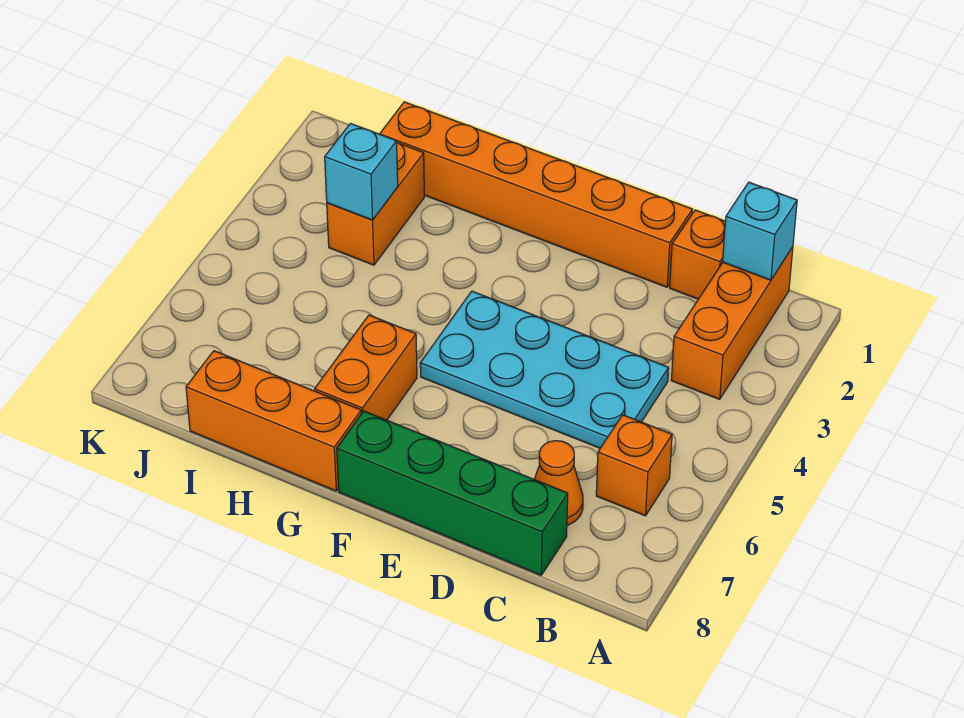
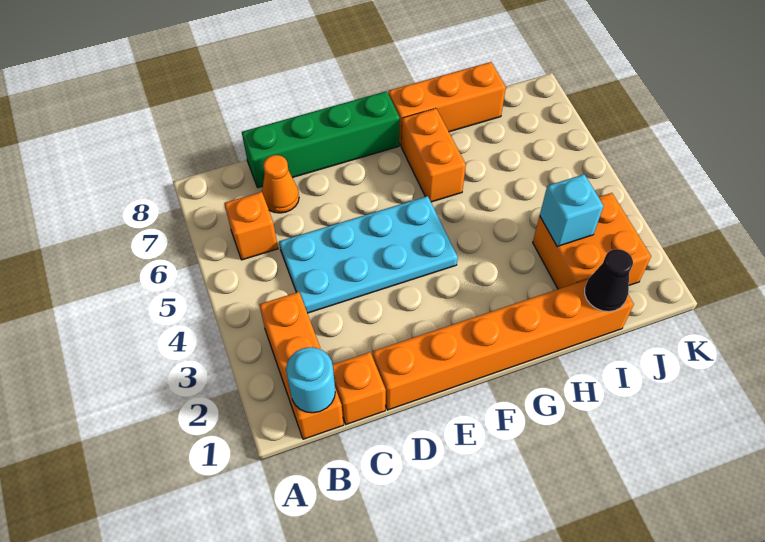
cyan 1x1 brick [723,182,797,280] -> cyan 1x1 round brick [286,347,335,413]
none -> black 1x1 cone [585,249,633,312]
orange 1x2 brick [327,143,424,265] -> orange 2x2 brick [533,193,651,289]

